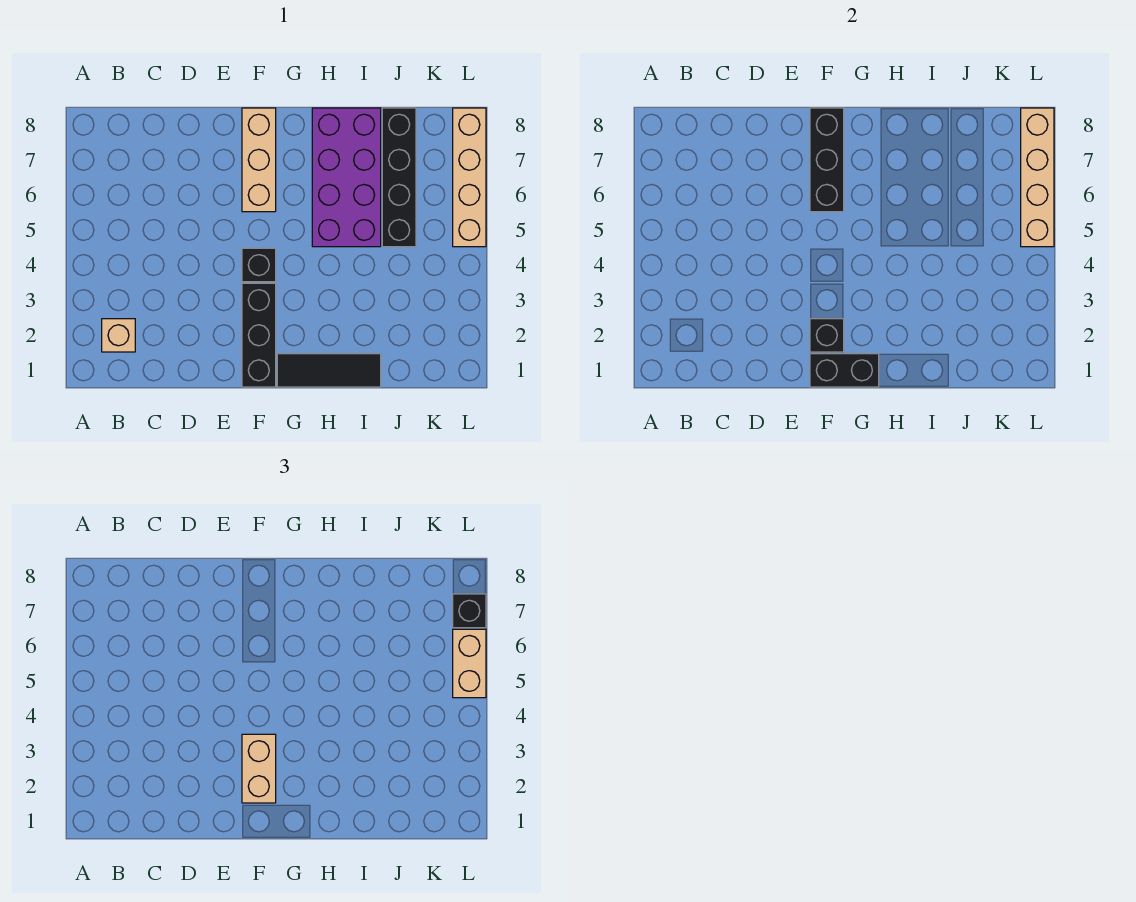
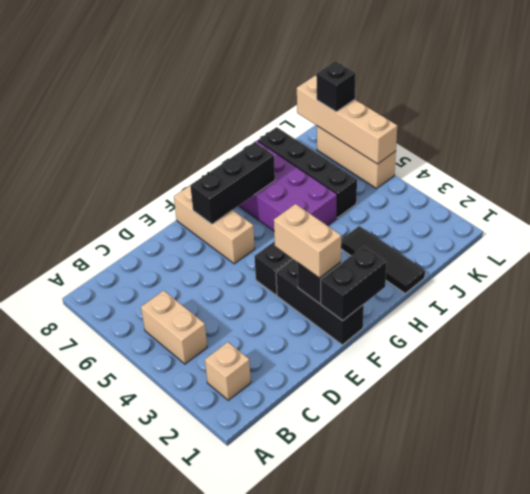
black 1x3 brick [810,108,844,212] -> black 1x3 brick turned to [190,142,275,224]
black 1x3 tile [277,354,381,387] -> black 1x3 tile turned to [341,226,425,293]
tan 1x4 brick [453,108,486,247] -> tan 1x3 brick [317,126,396,189]
tan 1x2 brick [453,629,486,698] -> tan 1x2 brick moved to [141,291,207,364]

